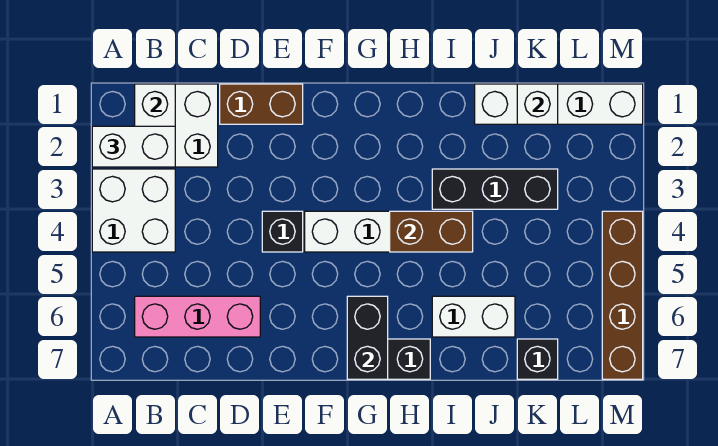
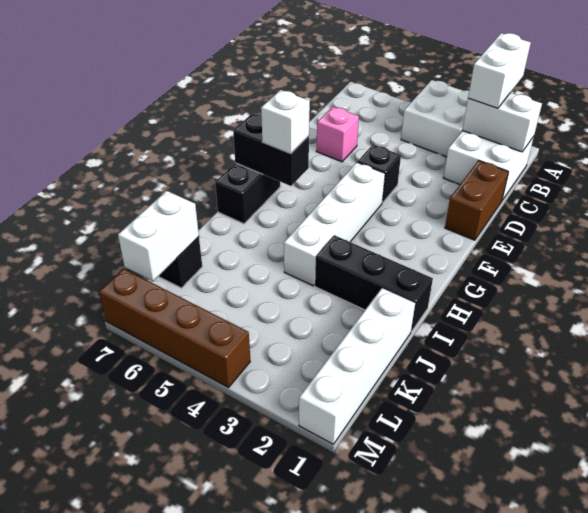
pink 1x3 brick [135,296,260,337] -> pink 1x1 brick [316,107,359,162]
brown 1x2 brick [390,211,473,252] -> none
black 1x3 brick [432,169,558,209] -> black 1x3 brick turned to [315,235,433,332]
white 1x2 brick [432,296,515,337] -> white 1x2 brick moved to [118,191,199,281]
white 1x1 brick [517,84,558,124] -> white 1x1 brick moved to [261,90,310,153]

